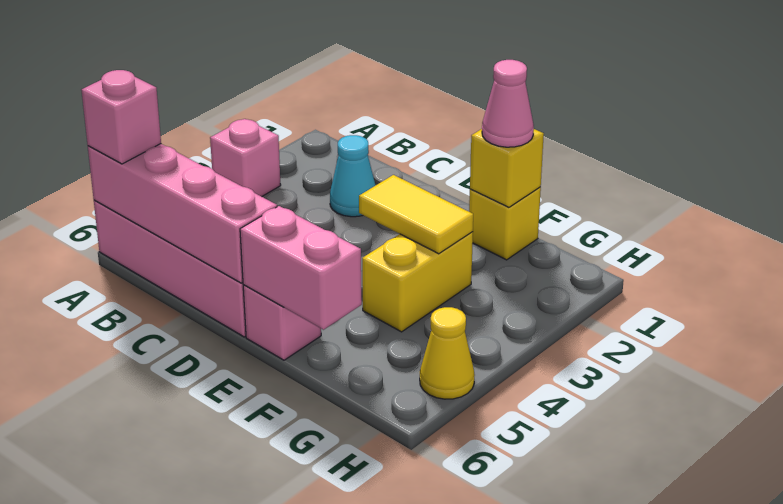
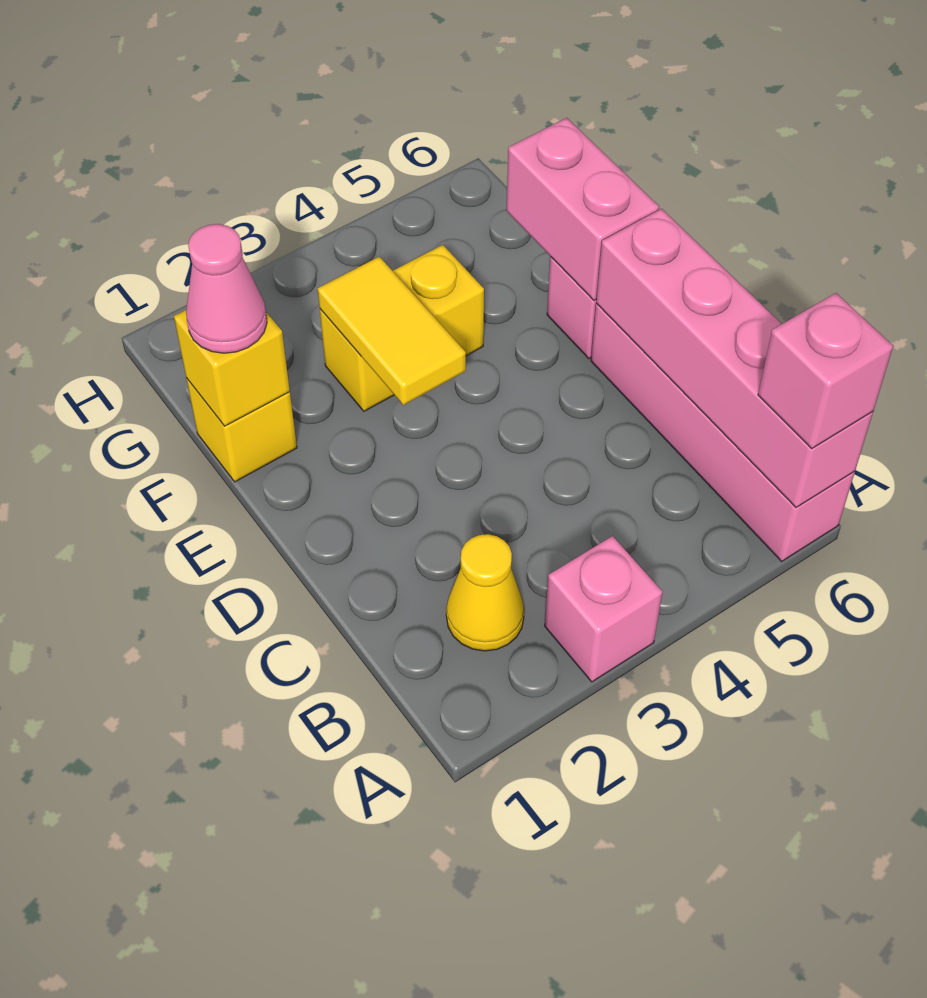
cyan 1x1 cone [330,135,376,217] -> none
yellow 1x1 cone [420,307,475,399] -> yellow 1x1 cone moved to [446,534,524,651]

